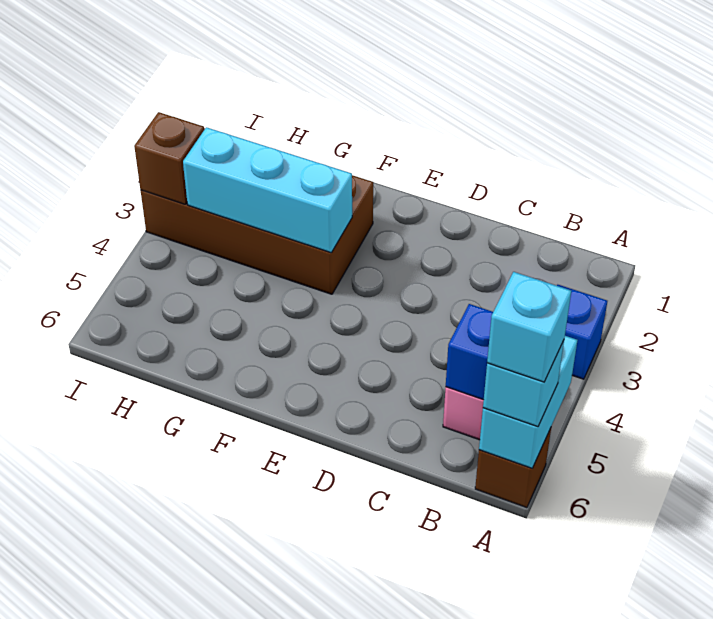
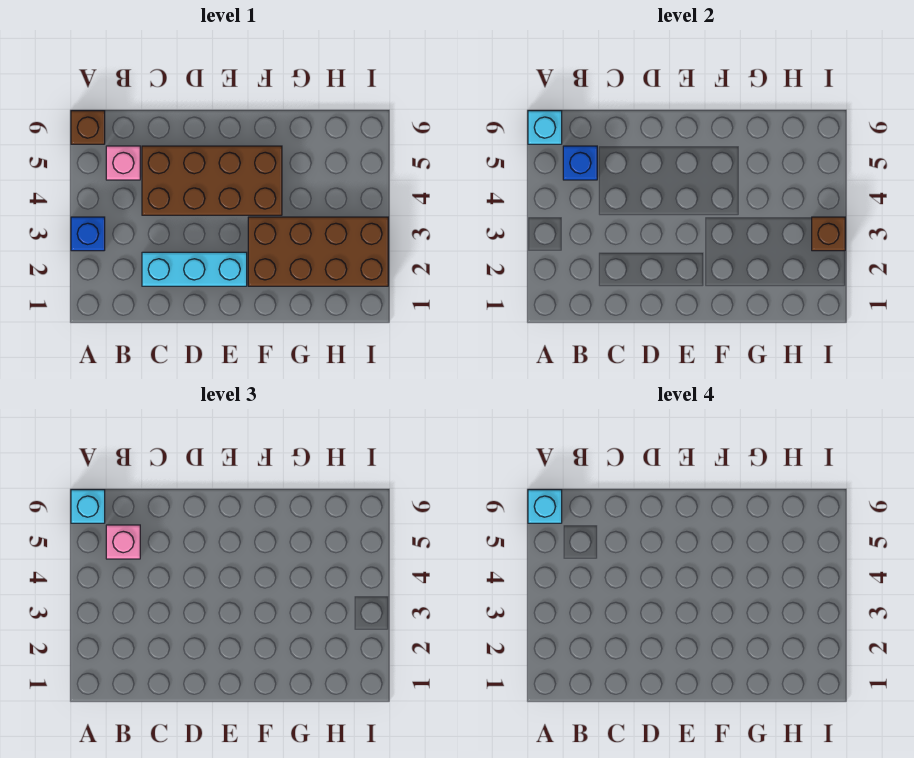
cyan 1x2 brick [479,336,577,468] -> cyan 1x1 brick [528,111,562,144]
none -> pink 1x1 brick [106,525,140,559]
none -> brown 2x4 brick [142,146,282,215]
cyan 1x3 brick [183,127,352,253] -> cyan 1x3 brick moved to [142,252,247,286]

